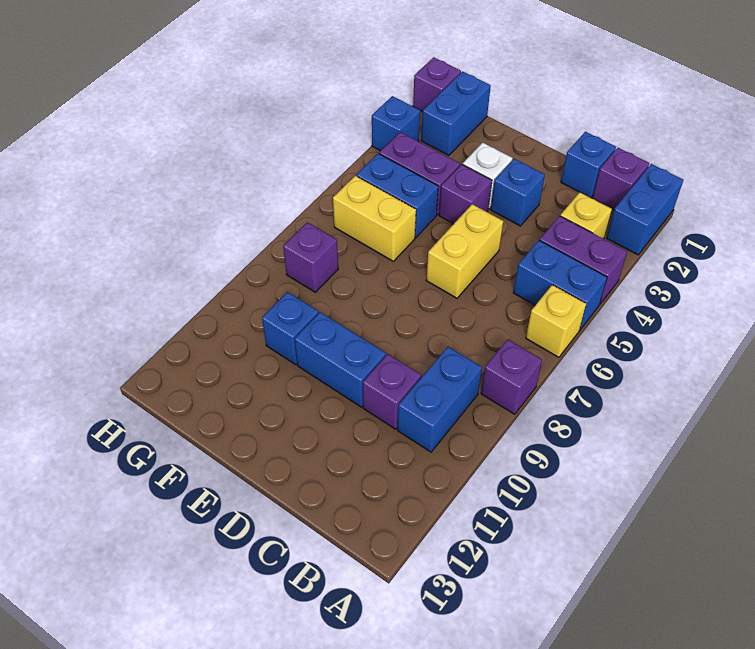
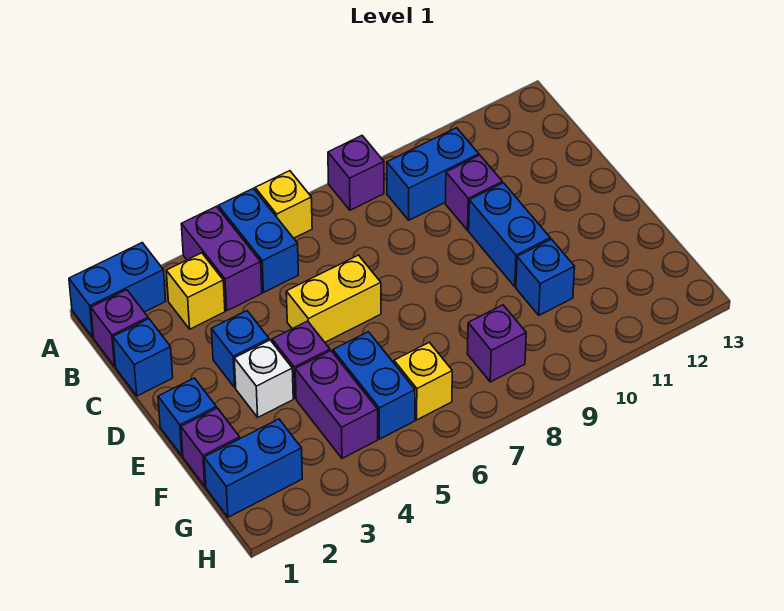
yellow 1x2 brick [333,176,416,262] -> yellow 1x1 brick [394,342,452,420]
purple 1x1 brick [413,57,461,111] -> purple 1x1 brick moved to [181,408,240,486]
blue 1x1 brick [372,96,420,151] -> blue 1x1 brick moved to [158,378,216,456]

